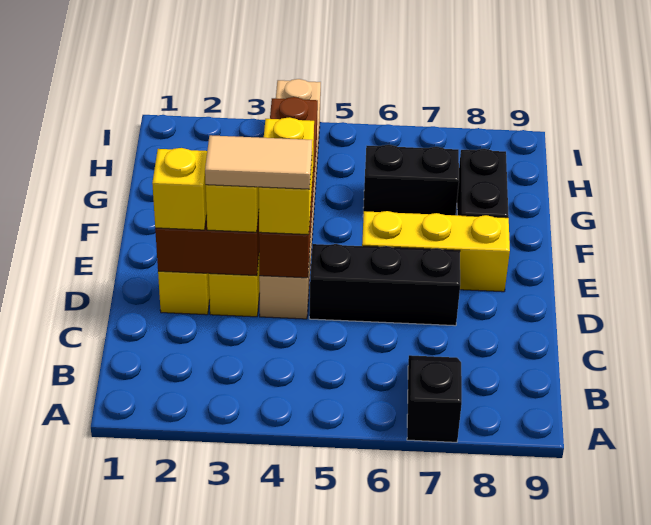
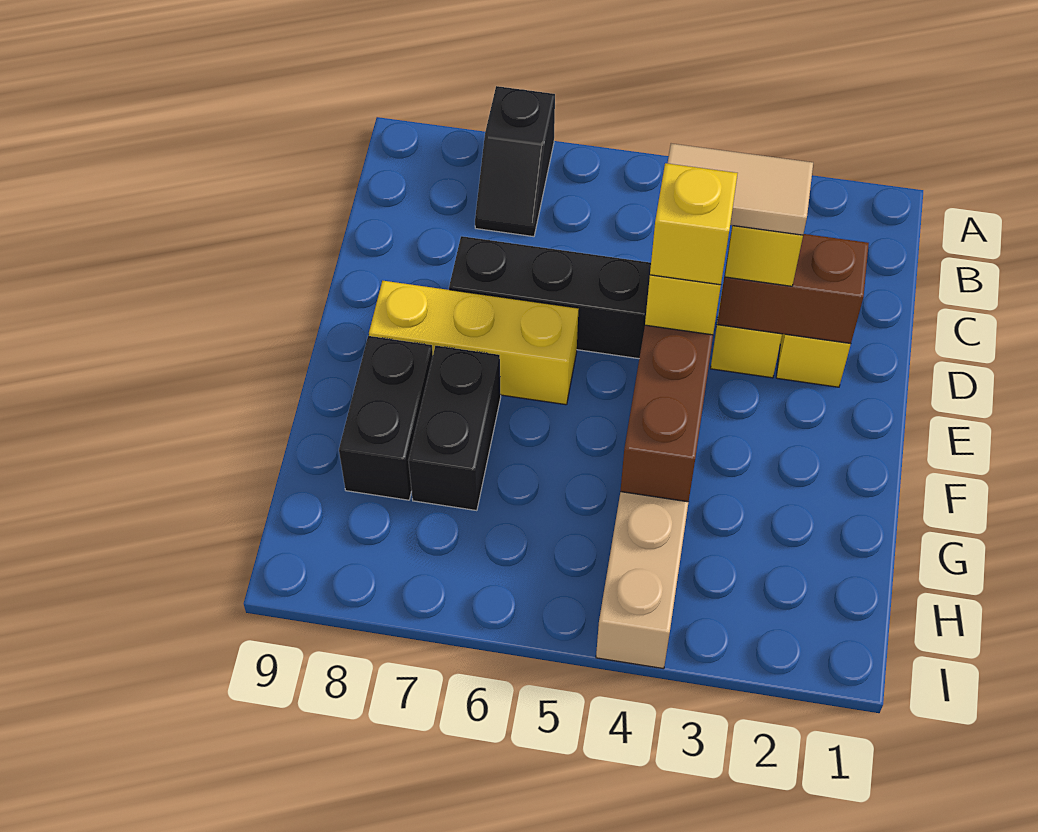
yellow 1x1 brick [152,148,207,230] -> yellow 1x1 brick moved to [650,163,738,285]
black 1x2 brick [363,145,459,216] -> black 1x2 brick turned to [409,346,501,511]

